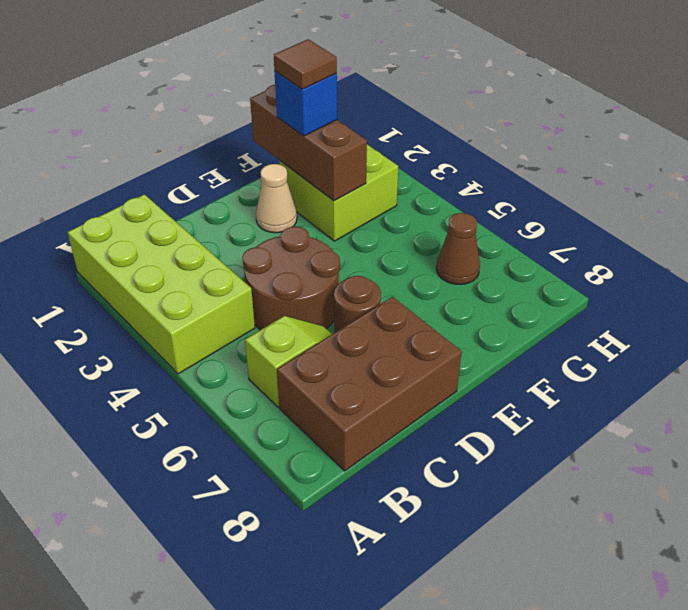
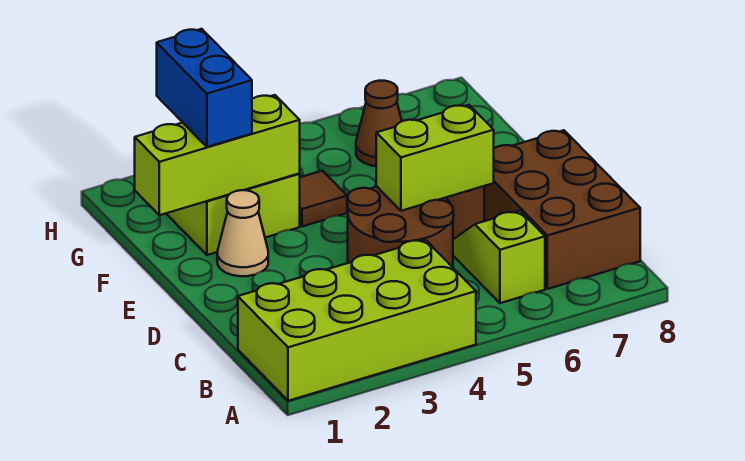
none -> lime 1x2 brick [376,105,494,211]
brown 1x3 brick [250,85,367,201] -> lime 1x3 brick [135,95,300,215]
blue 1x1 brick [274,71,337,136] -> blue 1x2 brick [157,29,252,147]
brown 1x1 tile [274,39,337,89] -> brown 1x1 tile moved to [300,171,347,226]

